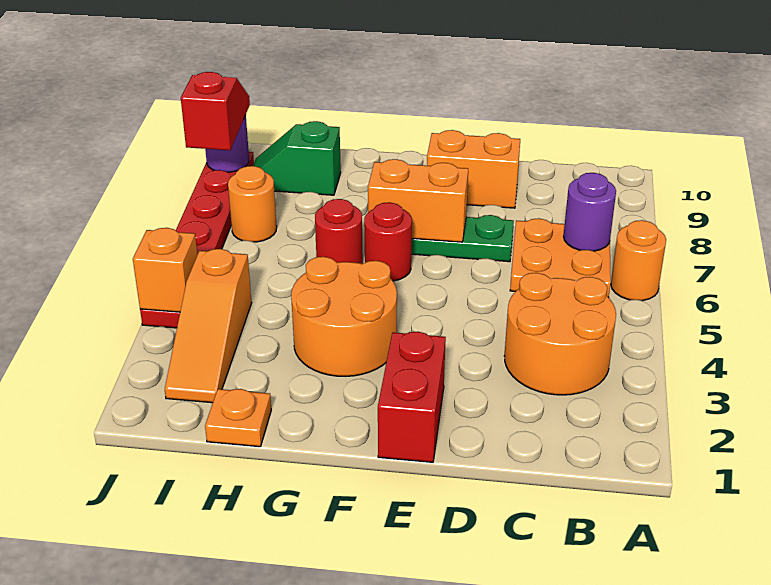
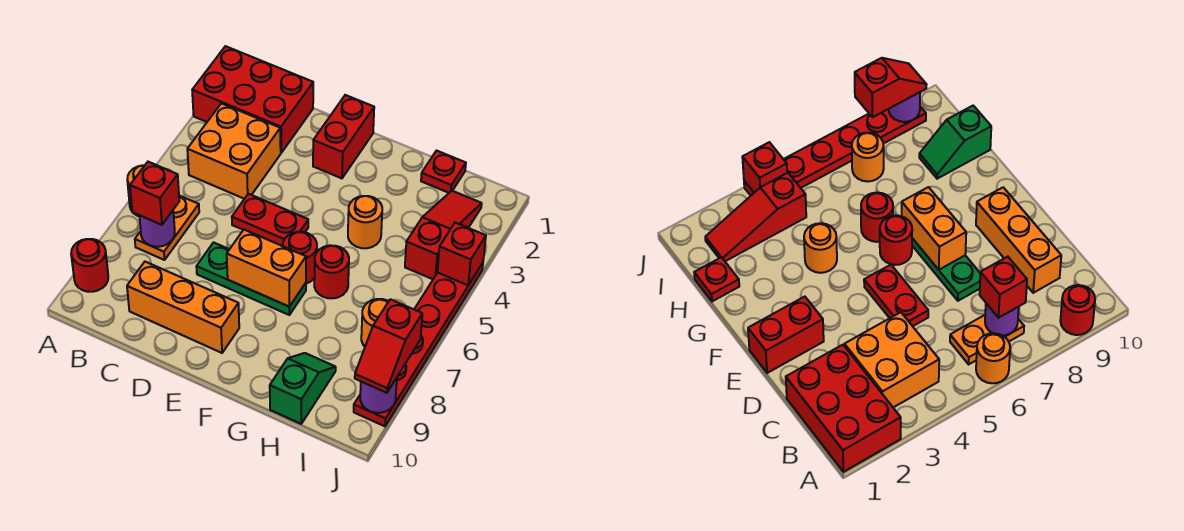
none -> red 2x3 brick [192,46,313,153]
none -> red 1x1 round brick [71,239,108,292]
orange 2x2 round brick [504,273,616,395] -> orange 2x2 brick [187,103,281,199]
orange 2x2 plate [510,218,611,298] -> orange 1x2 plate [135,196,199,260]
none -> red 1x1 brick [130,162,179,225]
none -> red 1x2 plate [232,194,308,246]
orange 1x2 brick [427,130,520,208] -> orange 1x3 brick [127,262,239,353]
orange 2x2 round brick [291,257,397,376] -> orange 1x1 round brick [348,196,382,248]
orange 1x1 plate [205,389,271,447] -> red 1x1 plate [421,151,466,193]
green 1x2 slope [253,121,341,195] -> green 1x2 slope turned to [270,353,336,424]
orange 1x3 slope [165,249,252,403] -> red 1x3 slope [405,191,482,279]
orange 1x1 brick [133,228,197,312] -> red 1x1 brick [438,223,486,285]

